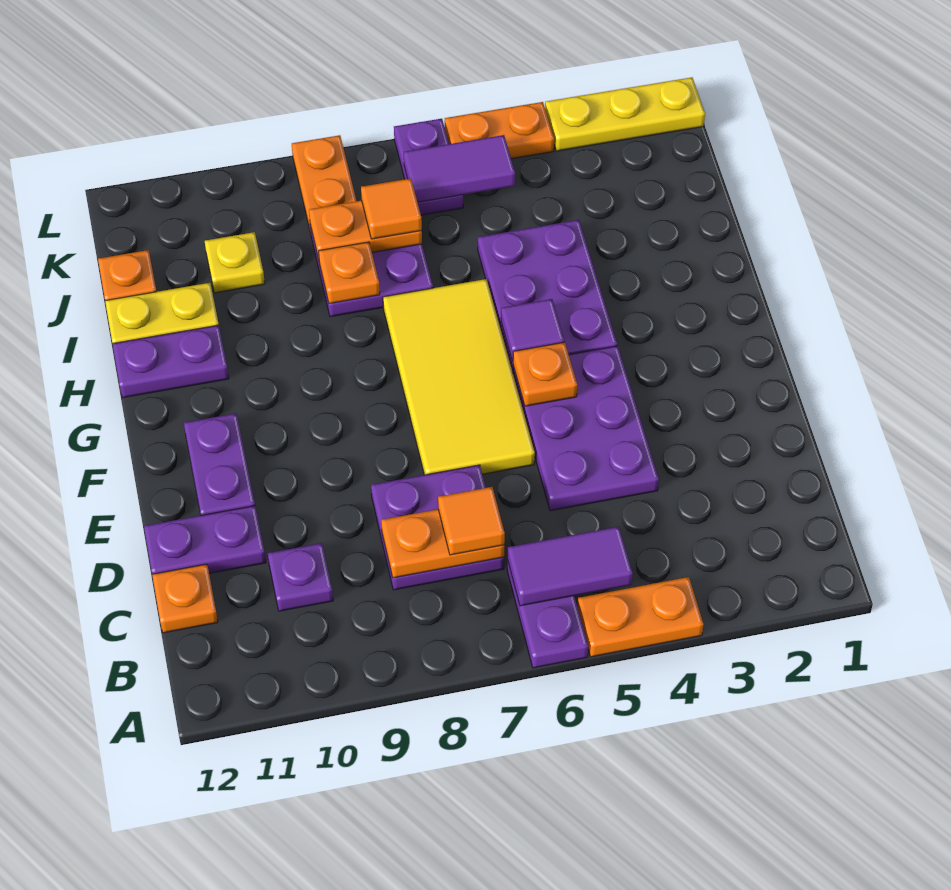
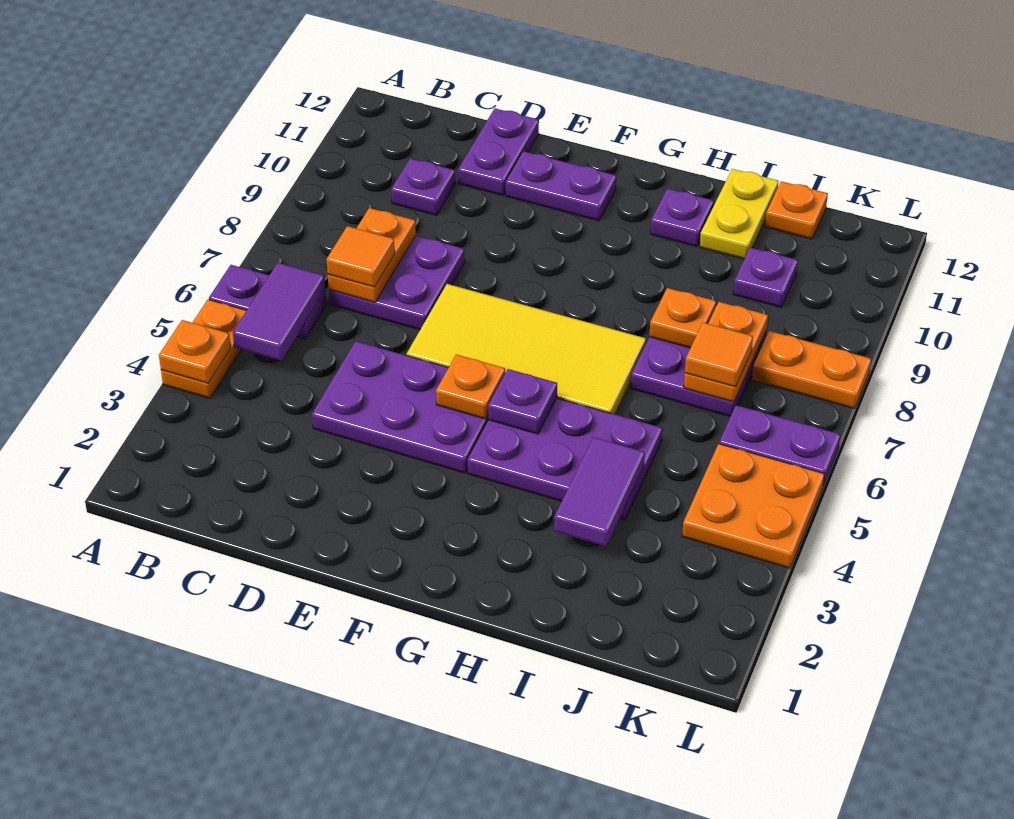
orange 1x1 plate [152,564,218,633] -> orange 1x1 plate moved to [159,320,231,383]
purple 1x1 tile [501,299,564,362] -> purple 1x1 plate [488,369,557,434]
purple 1x2 plate [113,325,229,398] -> purple 1x1 plate [650,189,714,247]
yellow 1x1 plate [205,232,265,293] -> purple 1x1 plate [733,247,798,307]
purple 1x2 tile [404,135,515,202] -> purple 1x2 tile moved to [554,437,645,546]
yellow 1x3 plate [545,77,705,151] -> none
orange 1x2 plate [445,102,554,159] -> orange 2x2 plate [682,444,824,568]

